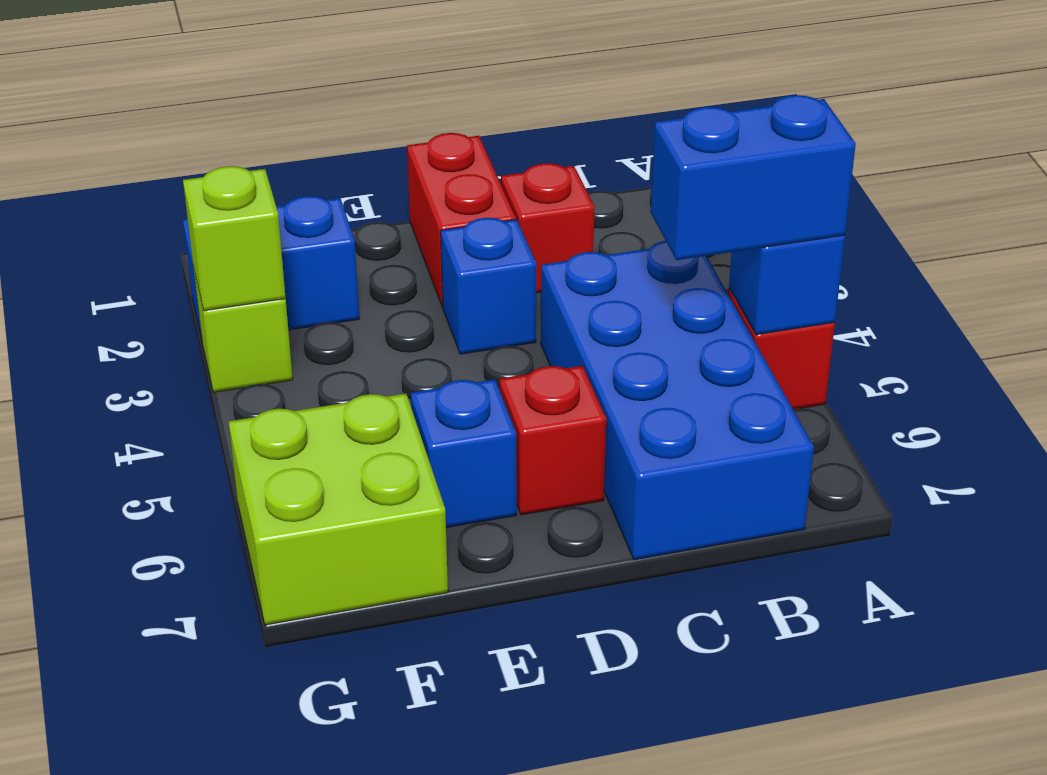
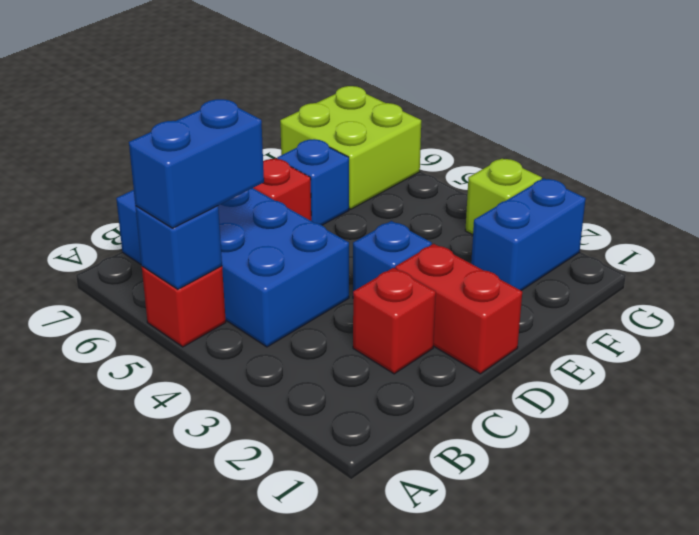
lime 1x1 brick [183,166,286,311] -> none

